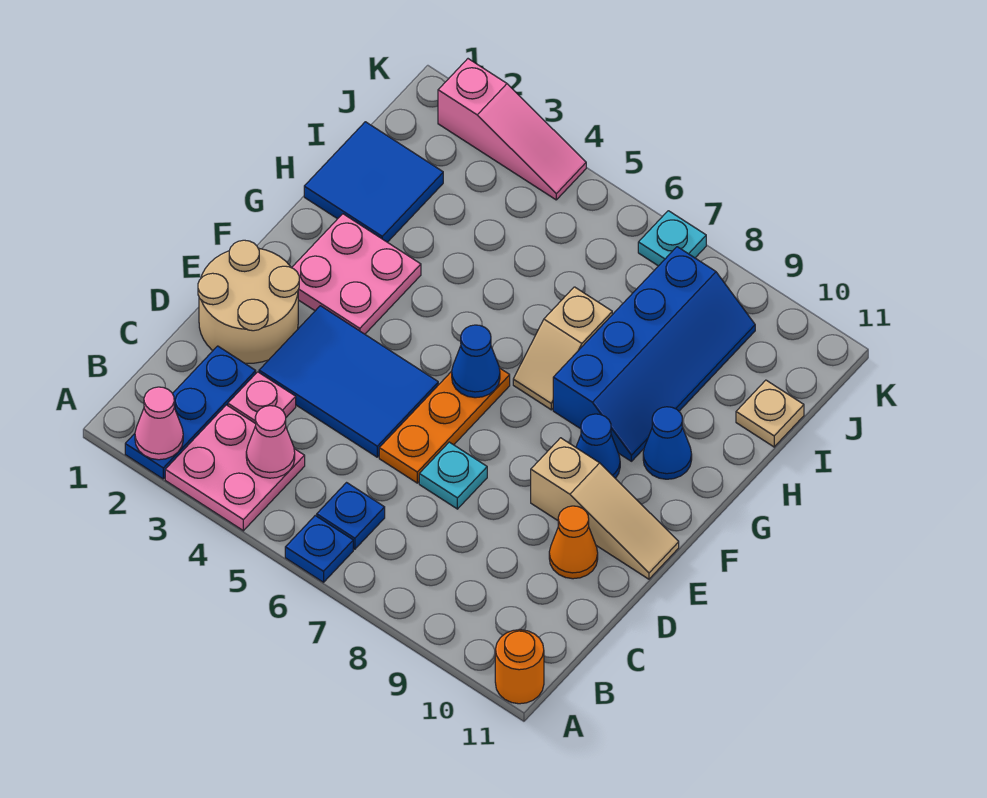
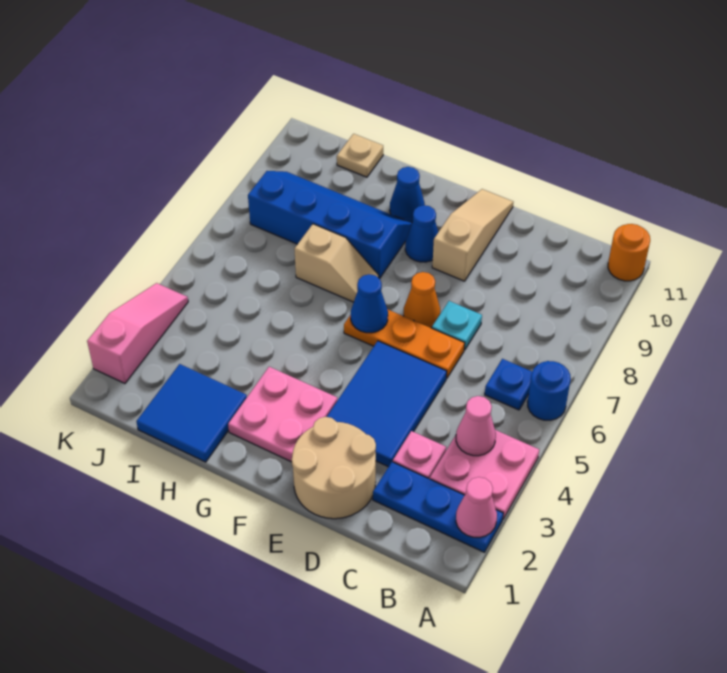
blue 1x1 plate [285,516,353,582] -> blue 1x1 round brick [527,361,571,420]
orange 1x1 cone [549,506,598,579] -> orange 1x1 cone moved to [404,272,440,328]
cyan 1x1 plate [638,211,706,266] -> none

